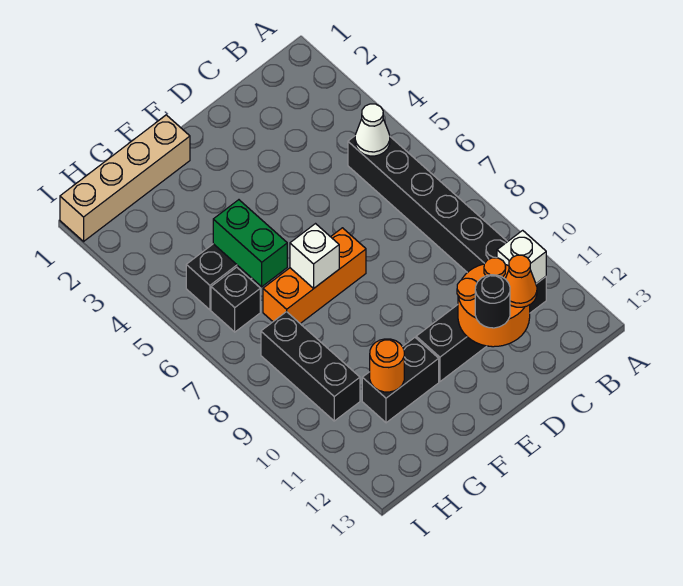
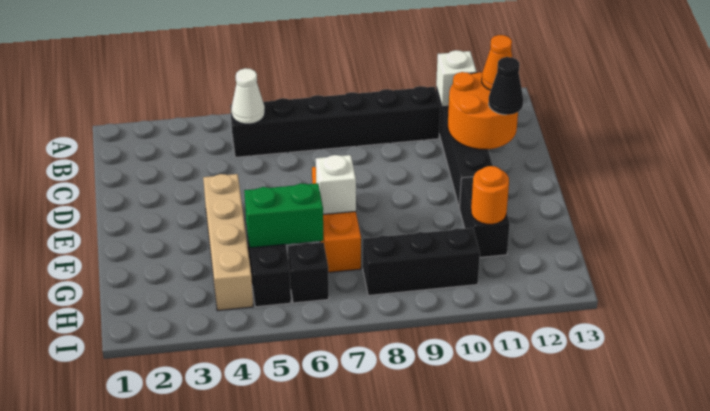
black 1x1 round brick [475,275,510,328] -> black 1x1 cone [489,57,523,115]
tan 1x4 brick [60,115,190,241] -> tan 1x4 brick moved to [203,174,253,311]

